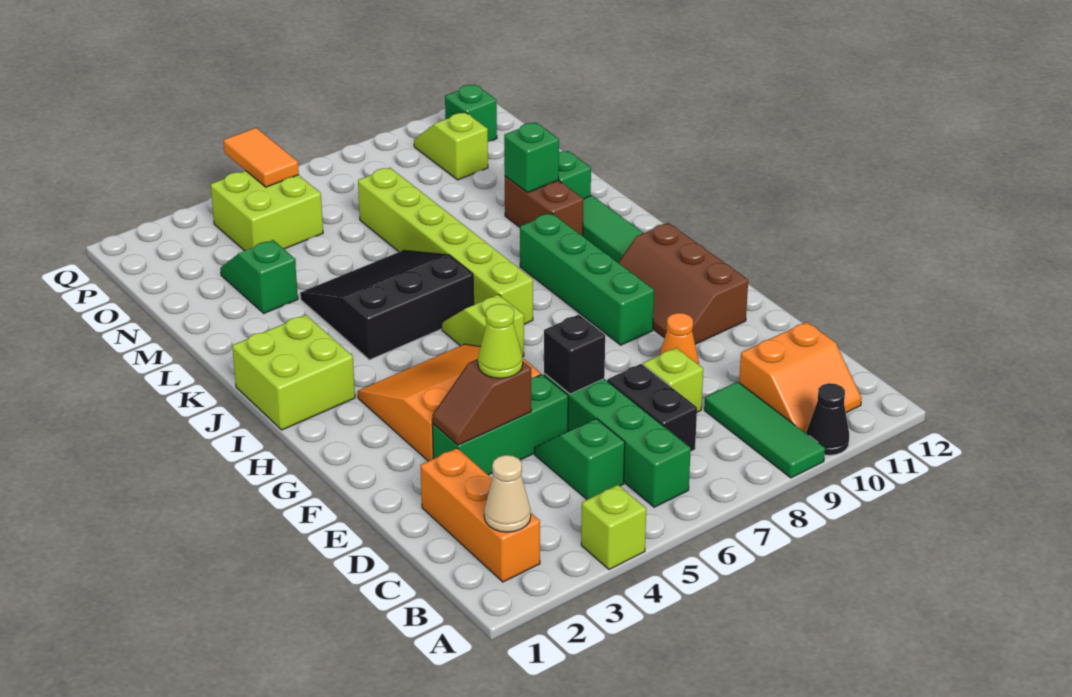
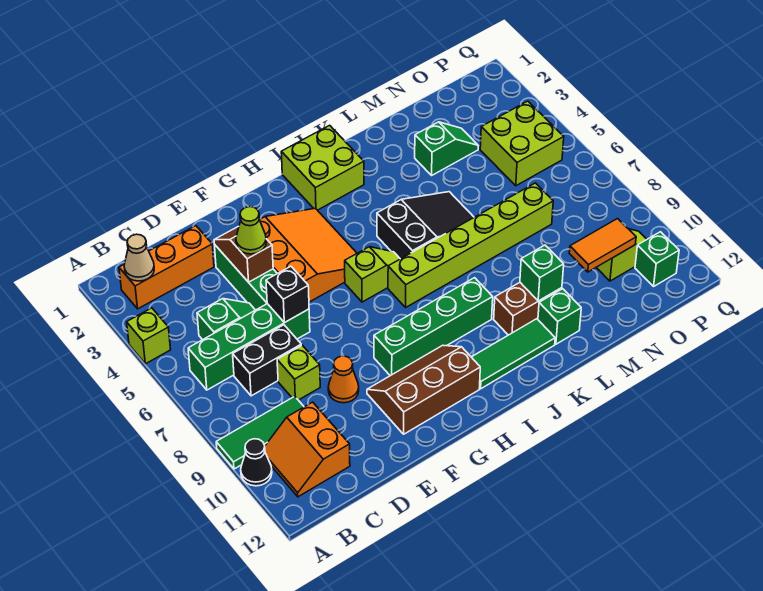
black 3x3 slope [300,250,474,360] -> black 2x3 slope [377,192,474,259]
orange 1x2 tile [223,128,299,187] -> orange 1x2 tile moved to [569,219,636,272]

